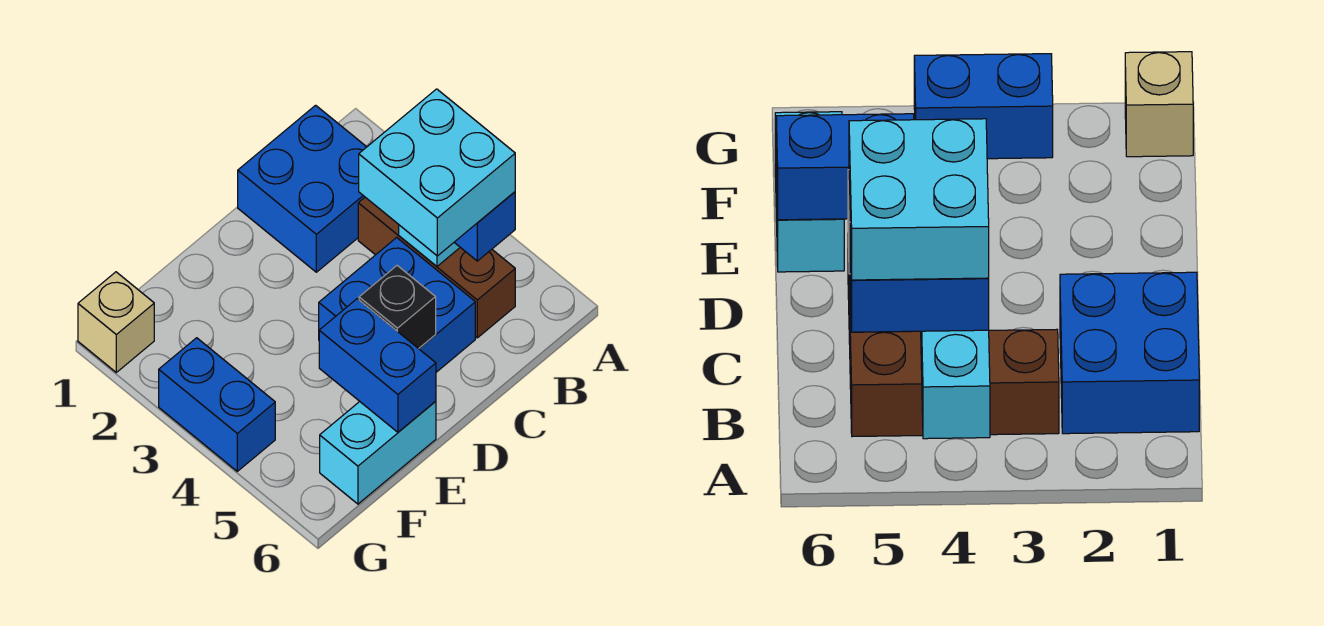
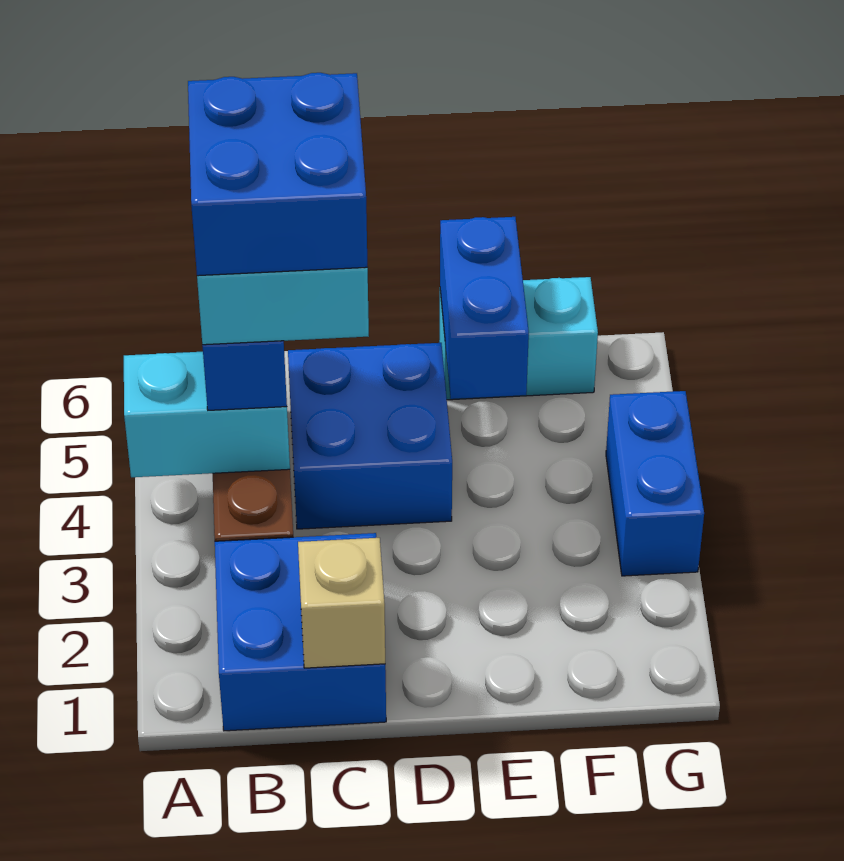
none -> blue 2x2 brick [188,73,368,276]
black 1x1 brick [359,266,436,349] -> none
tan 1x1 brick [78,272,154,372] -> tan 1x1 brick moved to [298,538,385,668]

